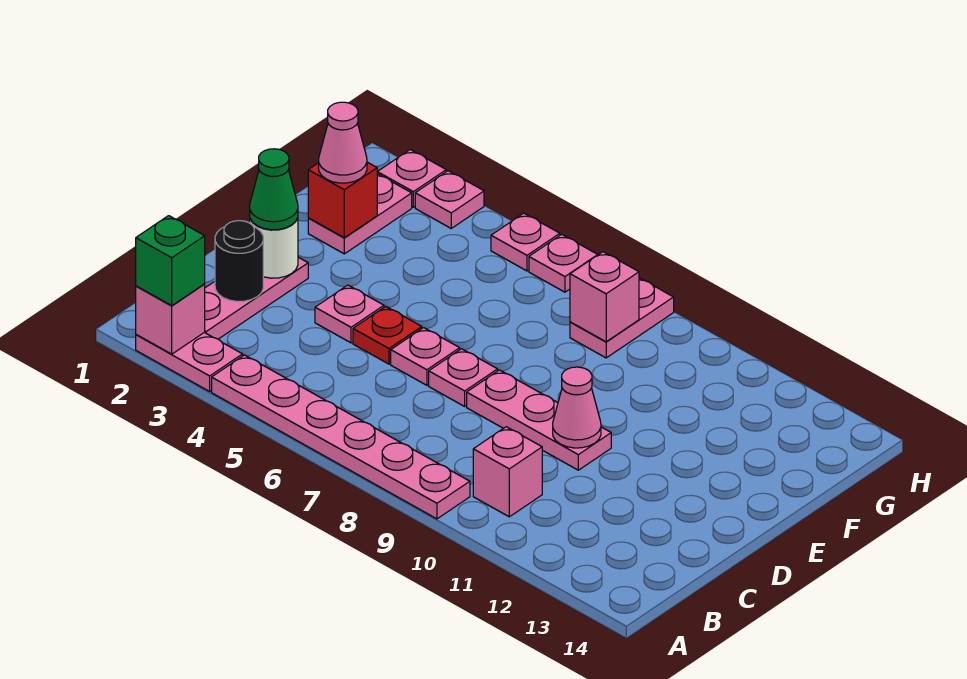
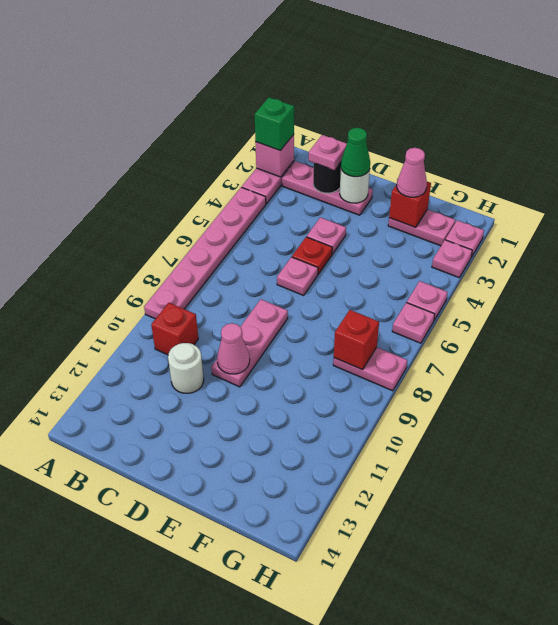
pink 1x1 brick [473,427,542,517] -> red 1x1 brick [151,303,198,355]
none -> white 1x1 round brick [168,343,204,393]
pink 1x1 plate [429,349,498,406] -> pink 1x1 plate moved to [309,135,347,170]
pink 1x1 brick [570,252,639,342] -> red 1x1 brick [334,310,379,370]

